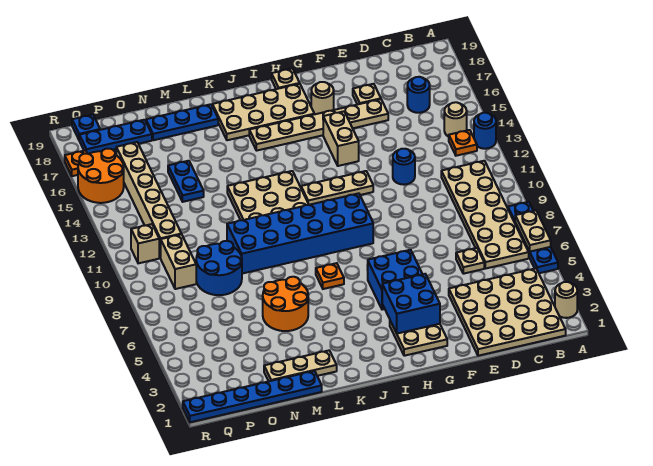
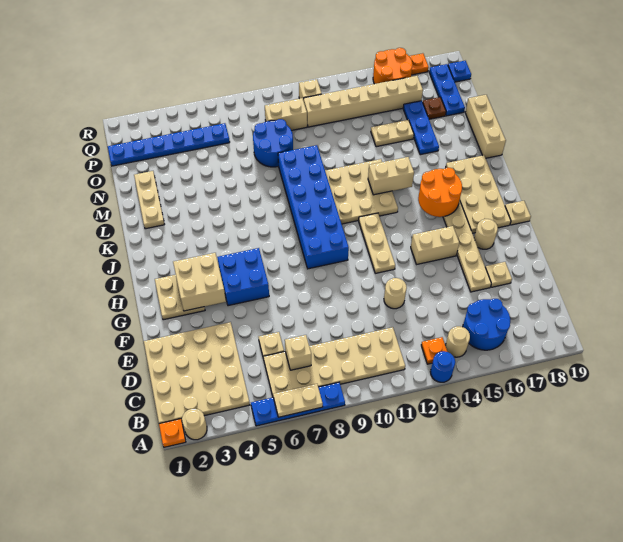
none -> tan 1x1 brick [285,335,311,370]
blue 1x1 round brick [407,77,430,113] -> blue 2x2 round brick [463,299,510,350]
blue 1x1 round brick [393,149,415,185] -> tan 1x1 round brick [384,278,407,309]
blue 2x2 brick [382,274,440,334] -> tan 2x2 brick [173,253,226,311]
orange 1x1 plate [316,263,344,289] -> orange 1x1 plate moved to [159,419,186,447]
none -> tan 1x2 brick [368,157,414,195]
orange 2x2 round brick [263,277,308,331] -> orange 2x2 round brick moved to [418,168,462,217]
blue 1x3 plate [146,104,218,140] -> blue 1x3 plate moved to [403,101,439,155]
none -> tan 1x3 brick [465,95,506,158]
blue 1x6 plate [183,371,322,422] -> blue 1x6 plate turned to [108,123,230,166]
blue 1x2 plate [168,161,204,202] -> tan 1x2 plate [371,120,414,147]
none -> brown 1x1 plate [422,97,446,119]

